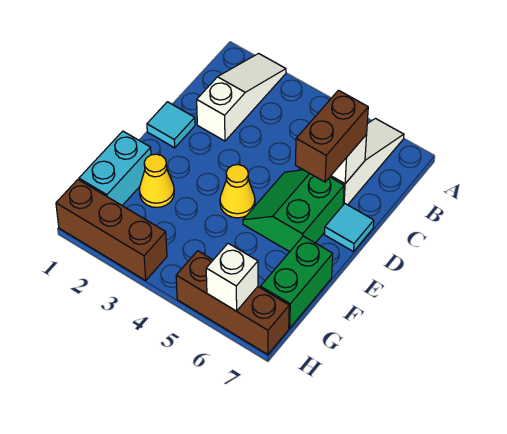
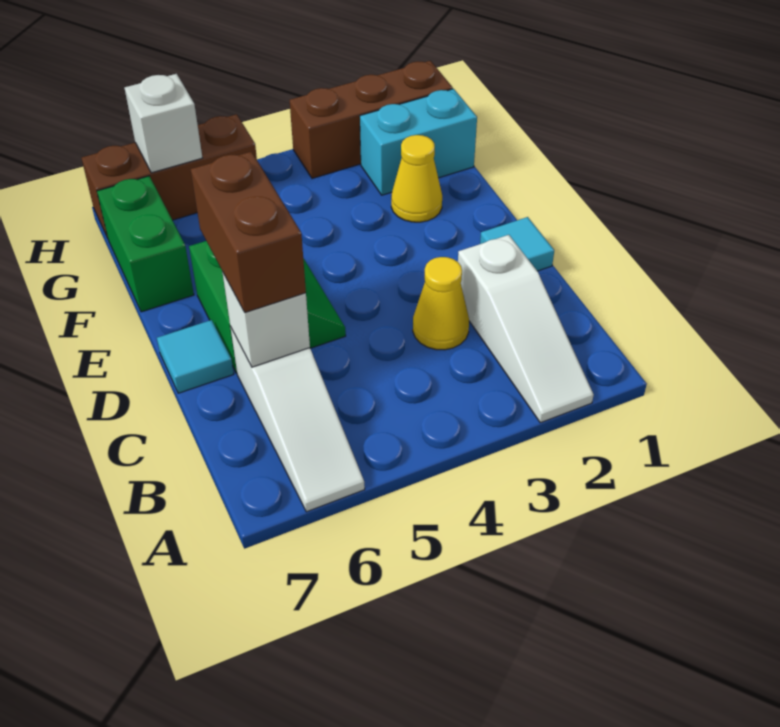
yellow 1x1 cone [220,165,255,218] -> yellow 1x1 cone moved to [413,257,469,350]
cyan 1x2 brick [79,131,151,205] -> cyan 1x2 brick turned to [360,89,477,195]

